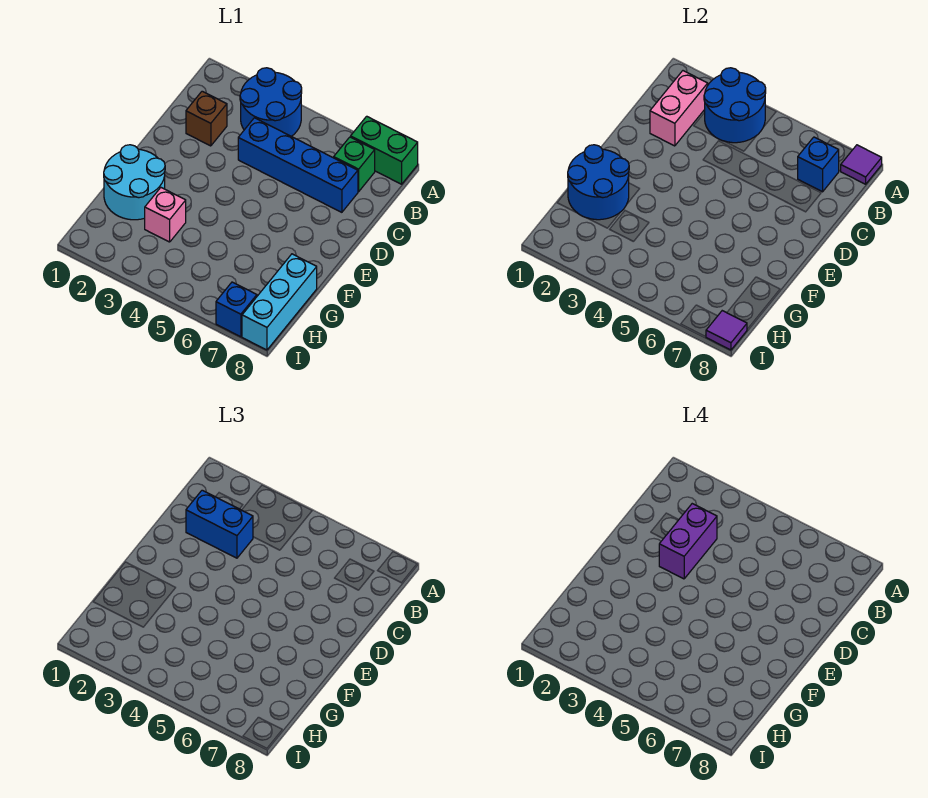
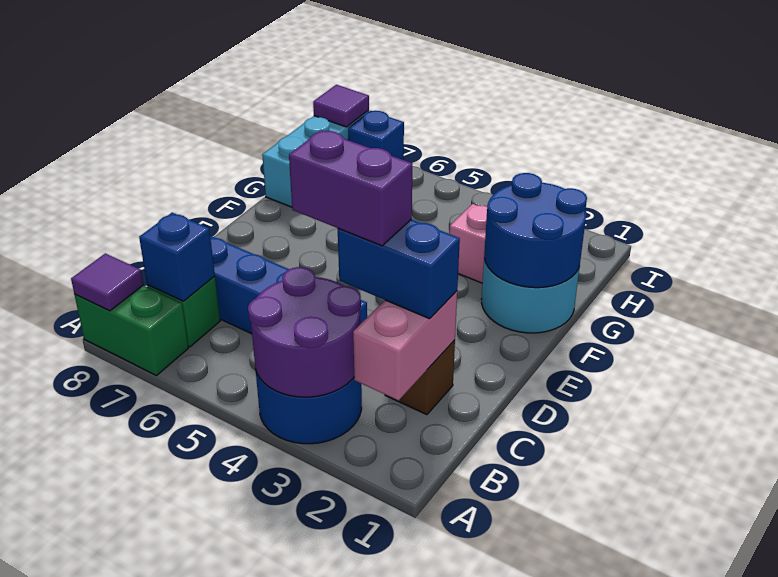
blue 2x2 round brick [704,68,766,143] -> purple 2x2 round brick [248,267,361,397]
purple 1x2 brick [659,504,717,579] -> purple 1x2 brick turned to [289,130,412,246]

